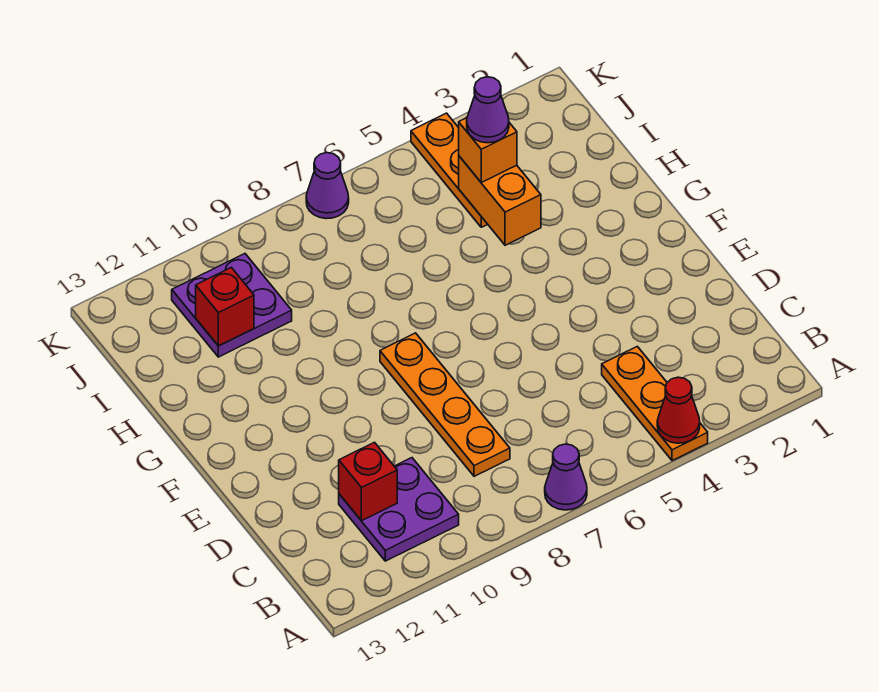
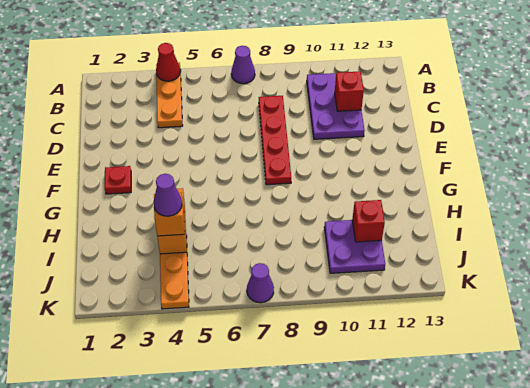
purple 2x2 plate [339,458,459,561] -> purple 2x3 plate [307,73,365,139]
orange 1x4 plate [380,333,510,476] -> red 1x4 plate [259,96,291,185]
none -> red 1x1 plate [105,166,131,194]

